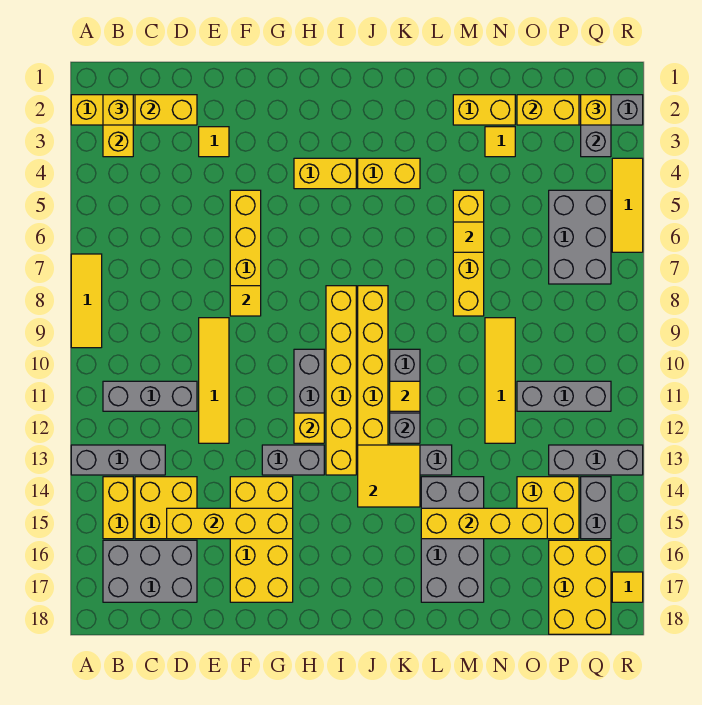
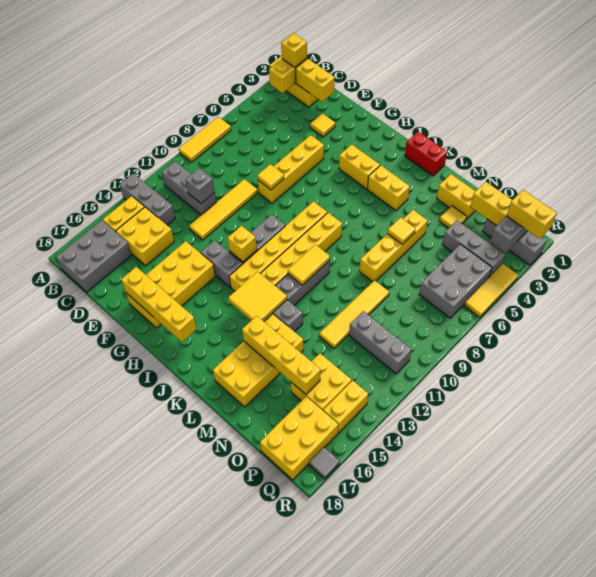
grey 2x3 brick [103,540,197,602] -> grey 2x3 brick turned to [56,220,132,292]
yellow 1x4 brick [167,508,293,539] -> yellow 1x4 brick moved to [121,267,197,342]
none -> red 1x2 brick [405,131,447,176]
yellow 1x1 tile [390,381,420,411] -> yellow 1x2 tile [288,245,330,285]
grey 1x1 brick [390,413,420,443] -> grey 1x1 brick moved to [185,168,215,203]
grey 2x4 brick [421,477,484,602] -> yellow 2x4 brick [213,314,304,407]
grey 1x3 brick [549,445,643,475] -> grey 1x3 brick moved to [442,220,505,277]
yellow 1x1 brick [581,95,611,125] -> yellow 1x2 brick [507,190,557,239]
grey 1x2 brick [581,477,611,539] -> yellow 1x2 brick [323,381,368,433]
yellow 1x1 tile [612,572,643,602] -> grey 1x1 tile [309,447,340,479]

